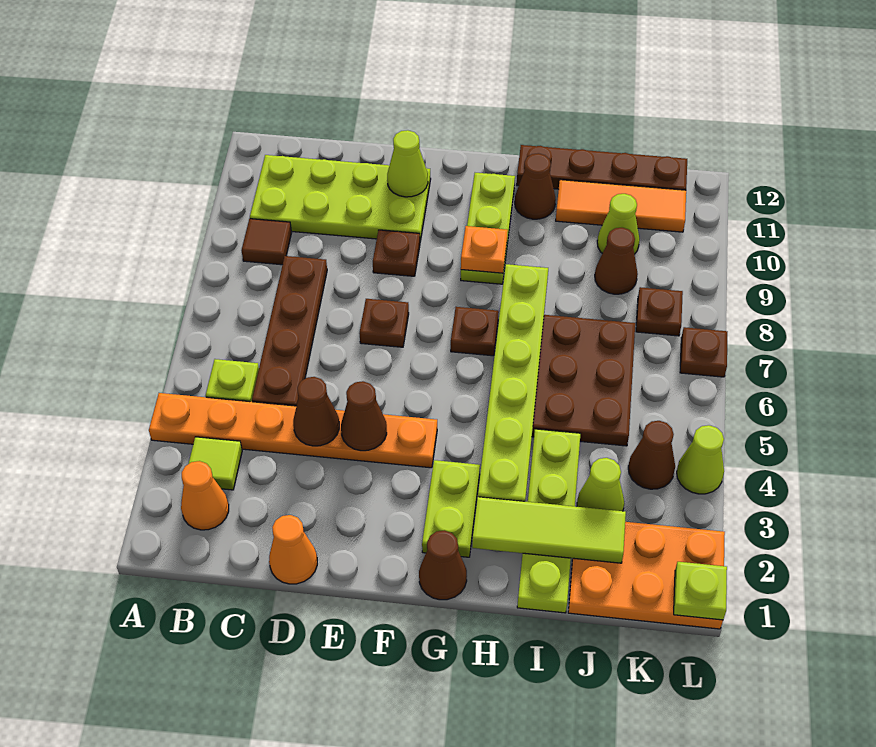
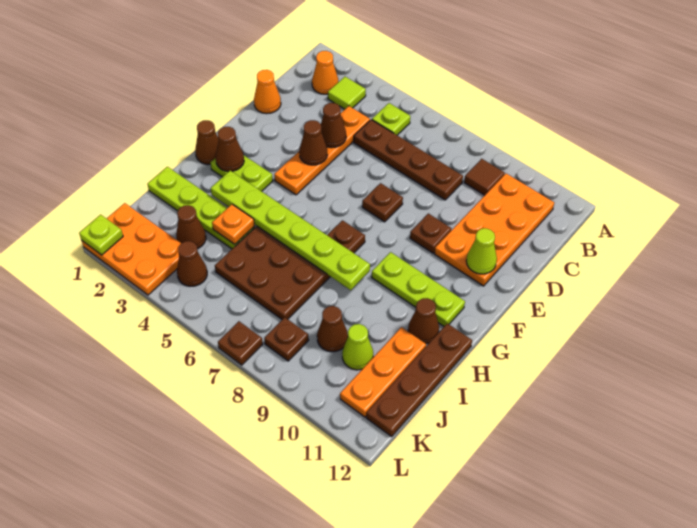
orange 1x6 plate [149,393,437,468] -> orange 1x4 plate [274,106,370,195]
lime 2x4 plate [250,155,431,241] -> orange 2x4 plate [435,174,554,286]
none -> brown 1x1 cone [216,127,244,172]
orange 1x1 plate [461,226,508,273] -> orange 1x1 plate moved to [212,204,254,244]
lime 1x3 tile [472,497,626,563] -> none
orange 1x3 tile [556,180,686,232] -> orange 1x3 plate [340,327,426,417]
orange 2x3 plate [568,522,725,629] -> orange 2x3 plate turned to [82,203,181,295]
lime 1x1 cone [577,458,624,511] -> brown 1x1 cone [176,205,206,249]
lime 1x1 cone [677,425,724,494] -> none

